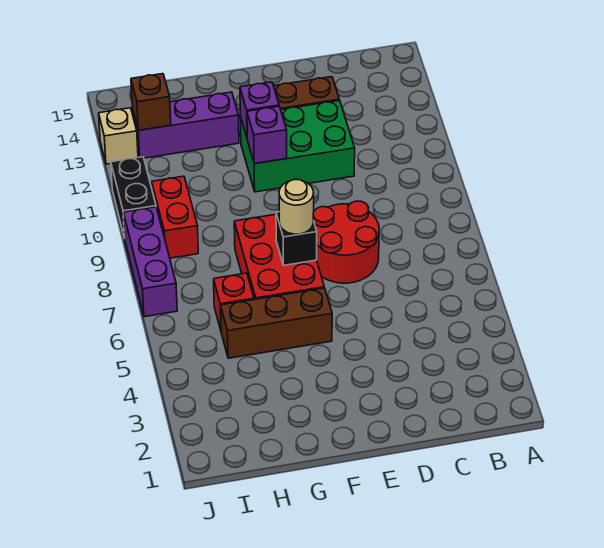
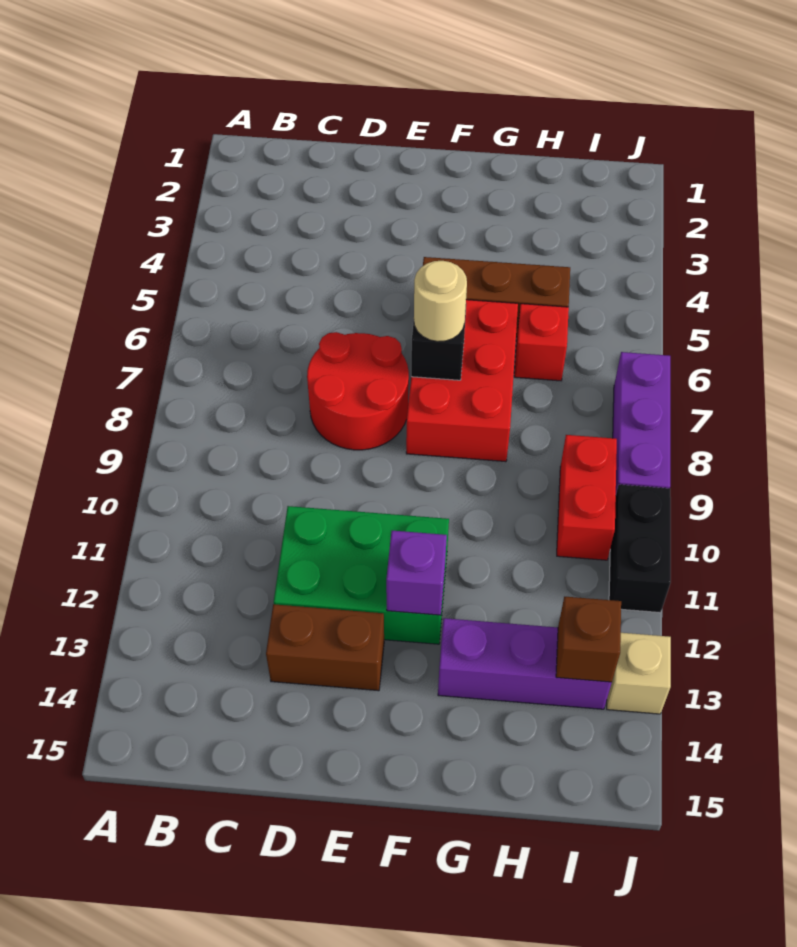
purple 1x1 brick [247,106,287,164] -> none

